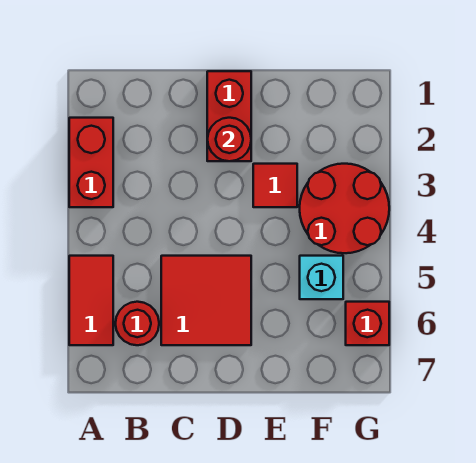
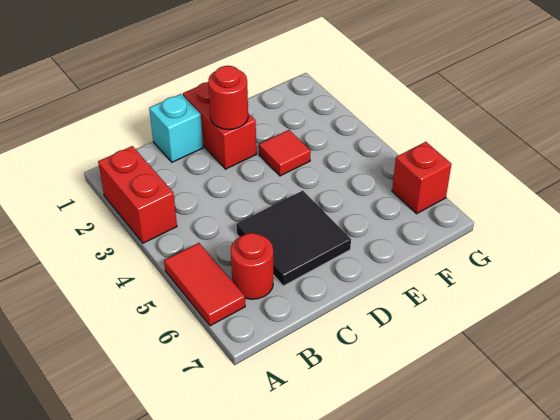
red 2x2 tile [161,256,251,345] -> black 2x2 tile [236,190,351,286]
red 2x2 round brick [300,164,389,253] -> none
cyan 1x1 brick [300,256,343,299] -> cyan 1x1 brick moved to [149,94,203,162]

